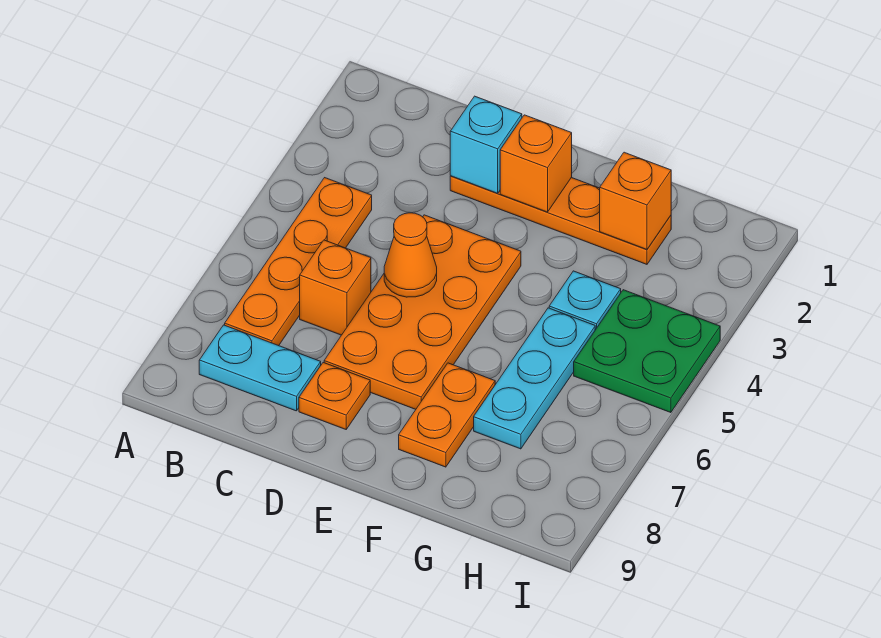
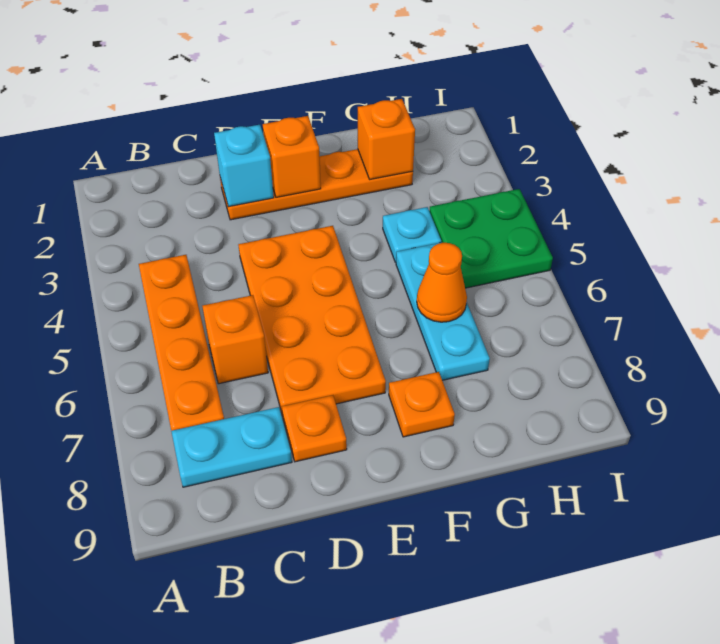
orange 1x1 cone [384,213,437,297] -> orange 1x1 cone moved to [417,243,467,322]
orange 1x2 plate [399,363,495,467] -> orange 1x1 plate [389,372,455,437]

